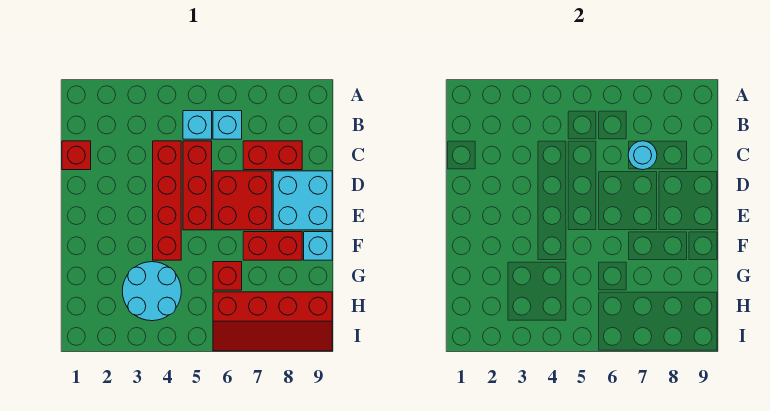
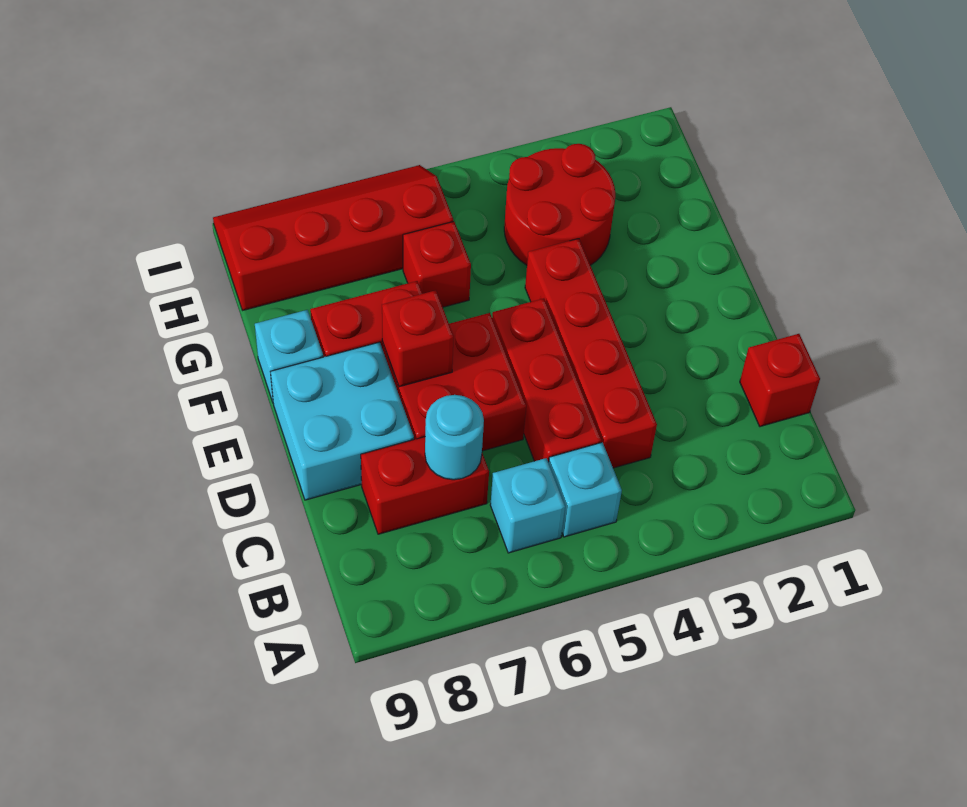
none -> red 1x1 brick [382,290,454,387]
cyan 2x2 round brick [122,262,181,321] -> red 2x2 round brick [504,144,615,265]

